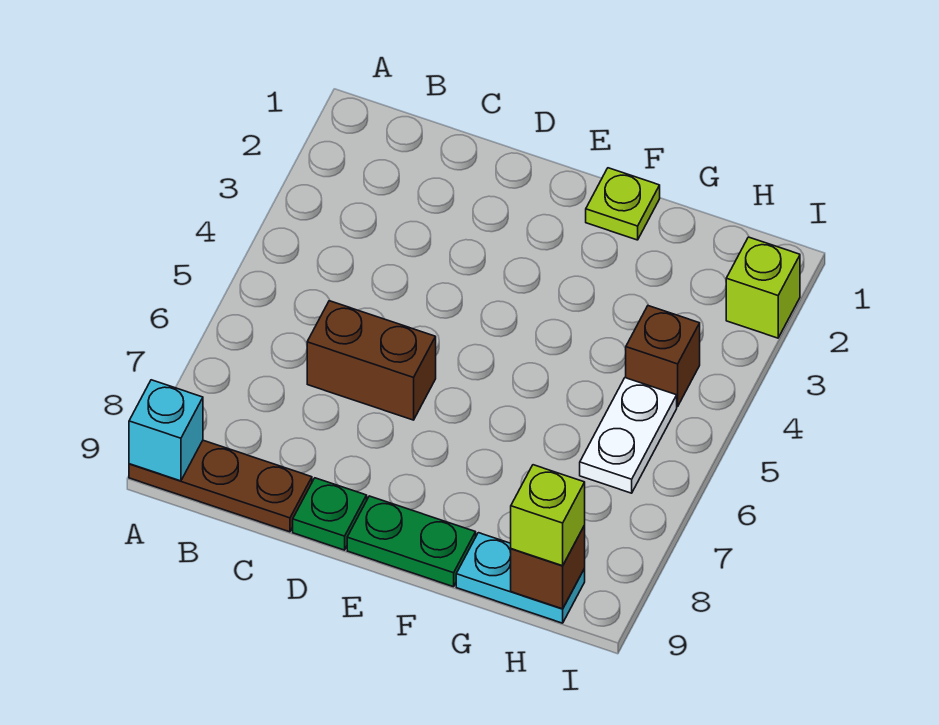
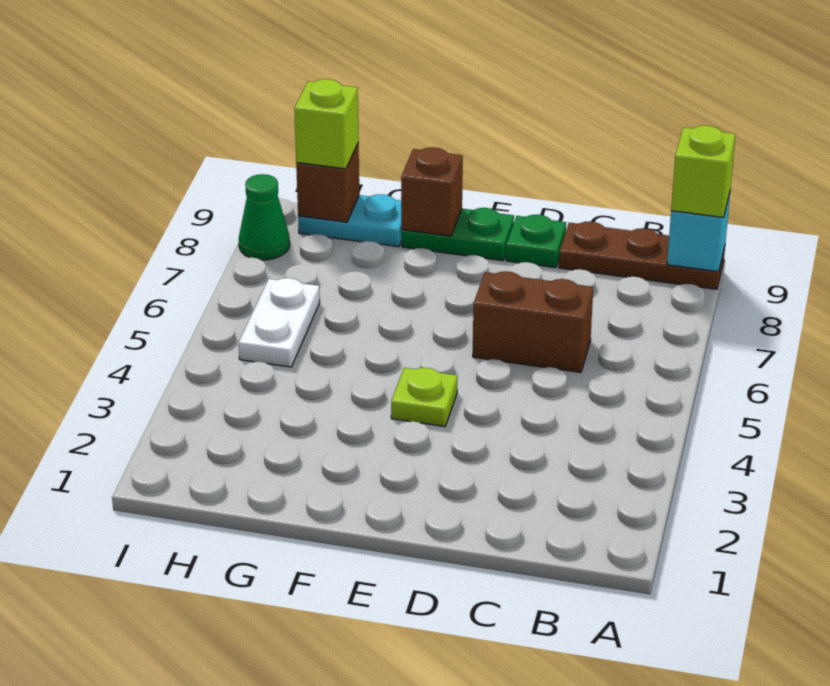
lime 1x1 plate [586,168,660,240] -> lime 1x1 plate moved to [391,368,458,427]
brown 1x1 brick [626,306,700,407] -> brown 1x1 brick moved to [401,147,463,236]
lime 1x1 brick [726,237,800,338] -> lime 1x1 brick moved to [671,125,735,217]
none -> green 1x1 cone [239,174,290,260]

